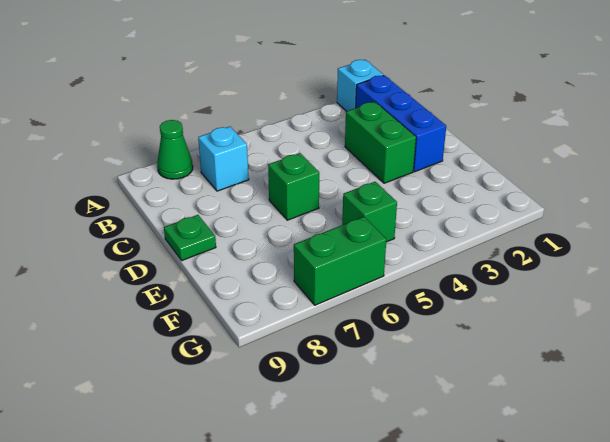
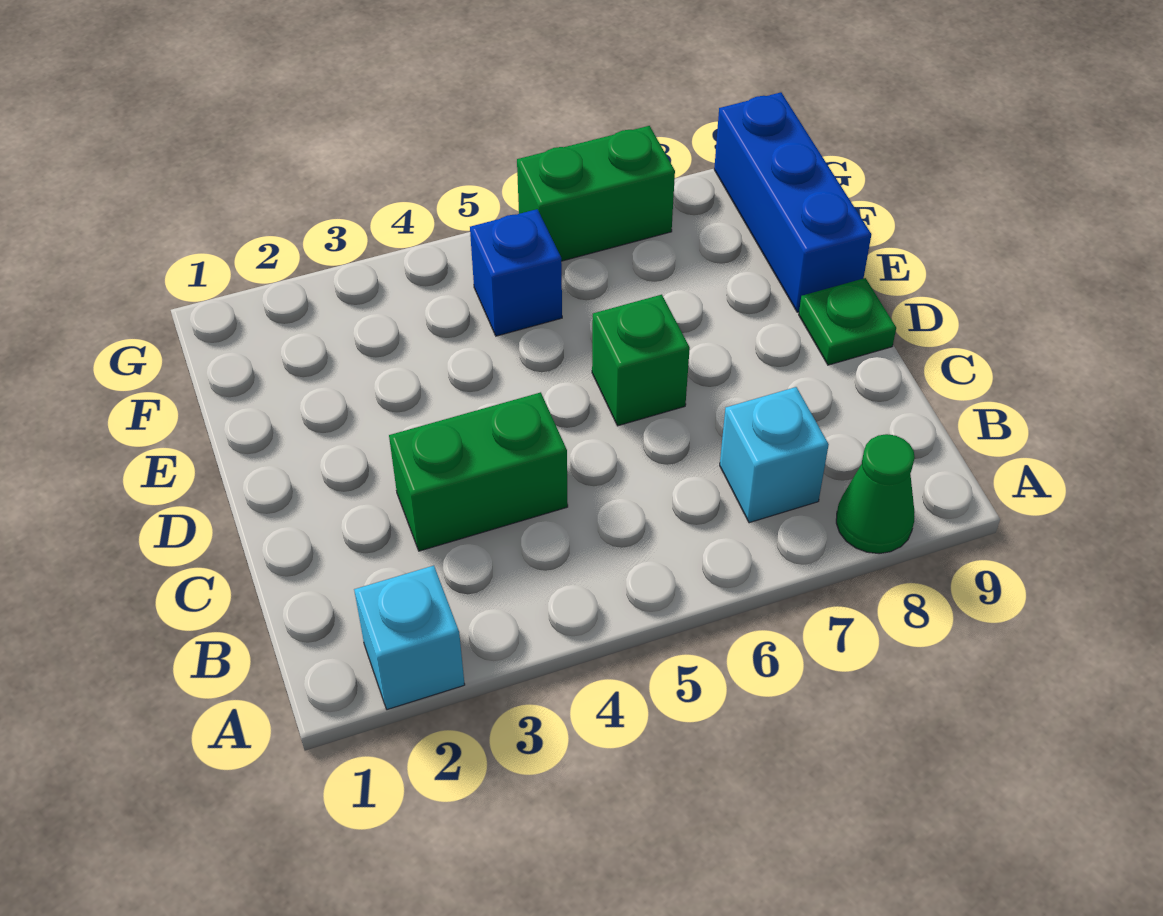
blue 1x3 brick [356,75,446,172] -> blue 1x3 brick moved to [714,92,871,312]
green 1x2 brick [345,102,416,183] -> green 1x2 brick turned to [389,392,568,551]
green 1x1 brick [342,182,397,242] -> blue 1x1 brick [470,209,562,336]

